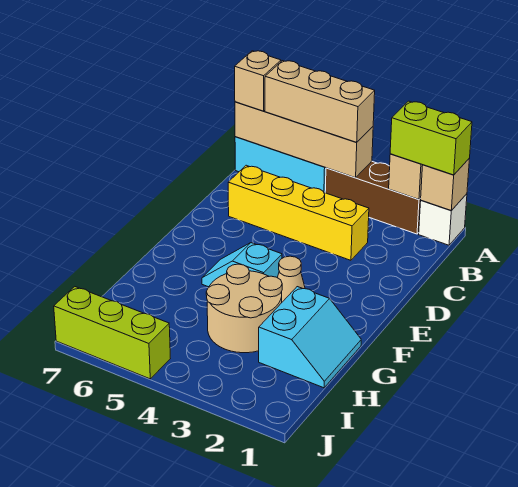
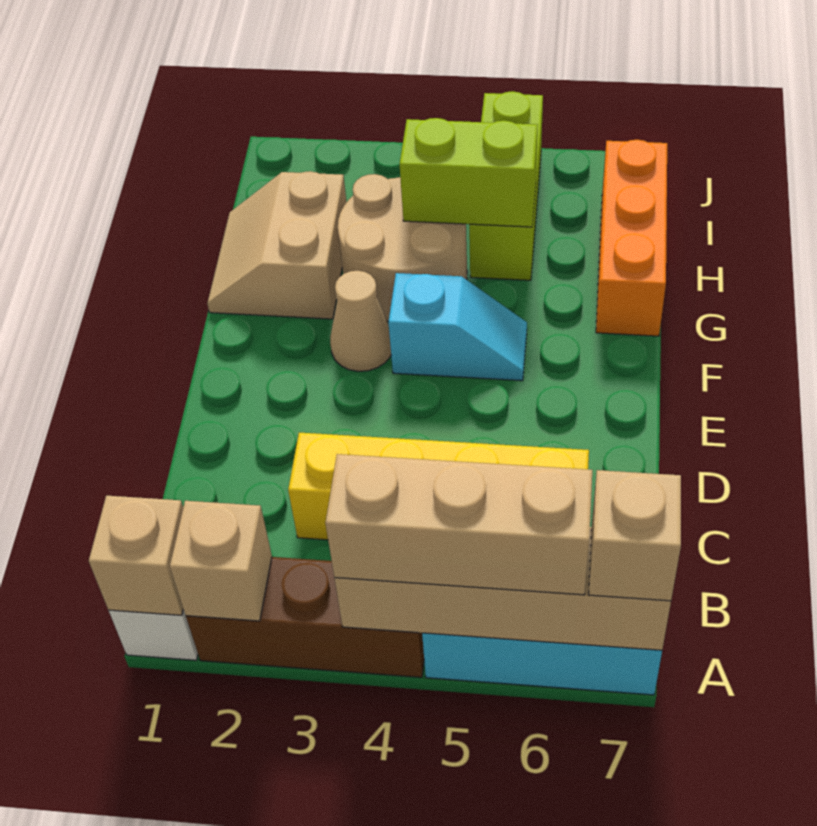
lime 1x2 brick [390,101,472,175] -> lime 1x2 brick moved to [400,118,537,227]
cyan 2x2 slope [259,287,361,388] -> tan 2x2 slope [207,171,346,319]
none -> orange 1x3 brick [596,140,667,336]
lime 1x3 brick [54,287,170,379] -> lime 1x3 brick turned to [469,91,543,280]

